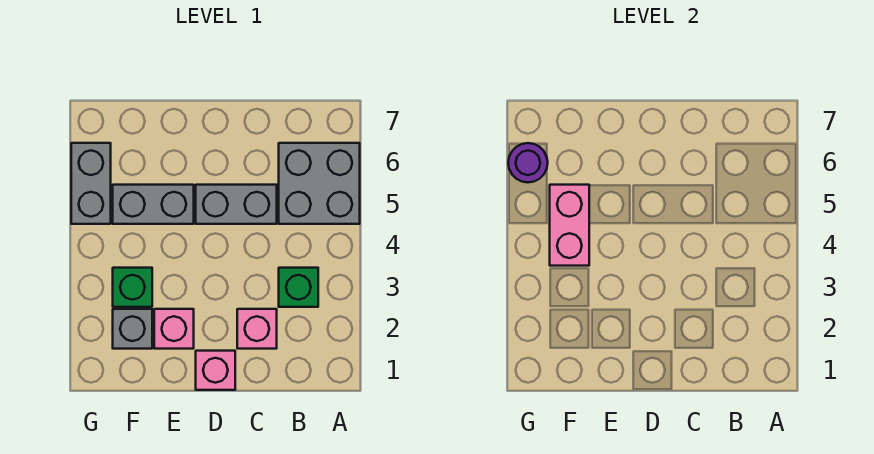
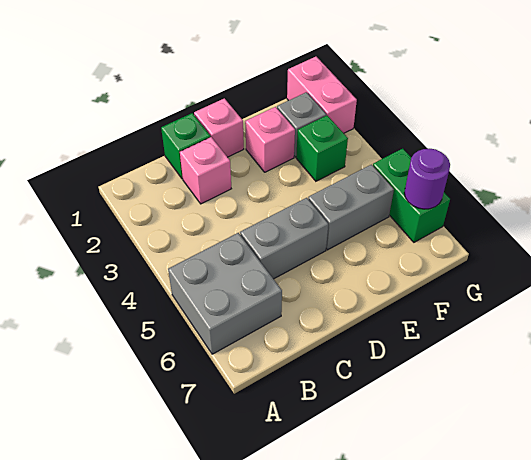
green 1x1 brick [279,268,318,307] -> green 1x1 brick moved to [161,113,211,179]
pink 1x2 brick [550,185,589,266] -> pink 1x2 brick moved to [287,57,357,133]
grey 1x2 brick [71,143,111,224] -> green 1x2 brick [373,149,450,242]

